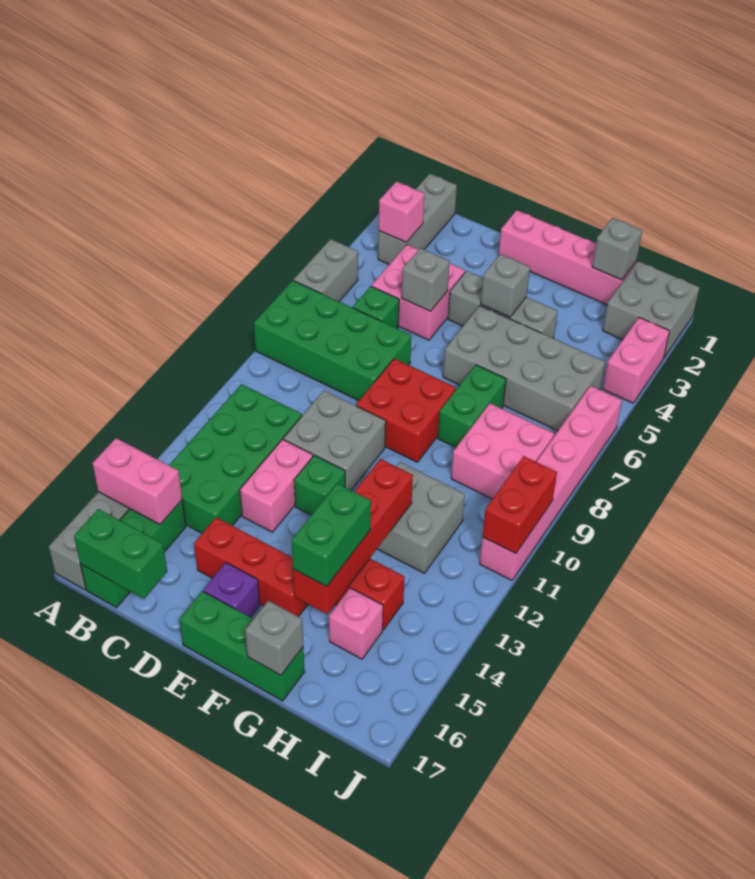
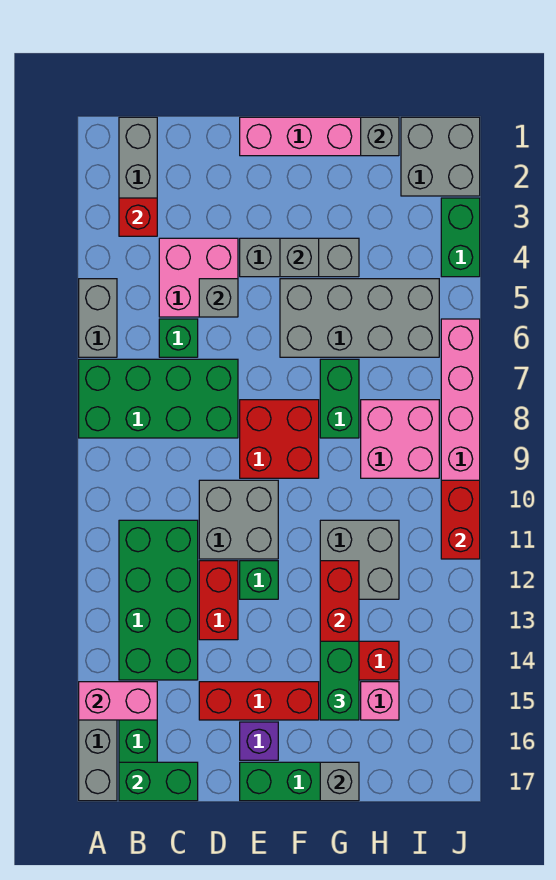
pink 1x1 brick [379,182,424,242] -> red 1x1 brick [119,198,157,236]
pink 1x2 brick [240,439,313,532] -> red 1x2 brick [199,561,238,640]
pink 1x2 brick [603,318,670,403] -> green 1x2 brick [441,198,480,277]

